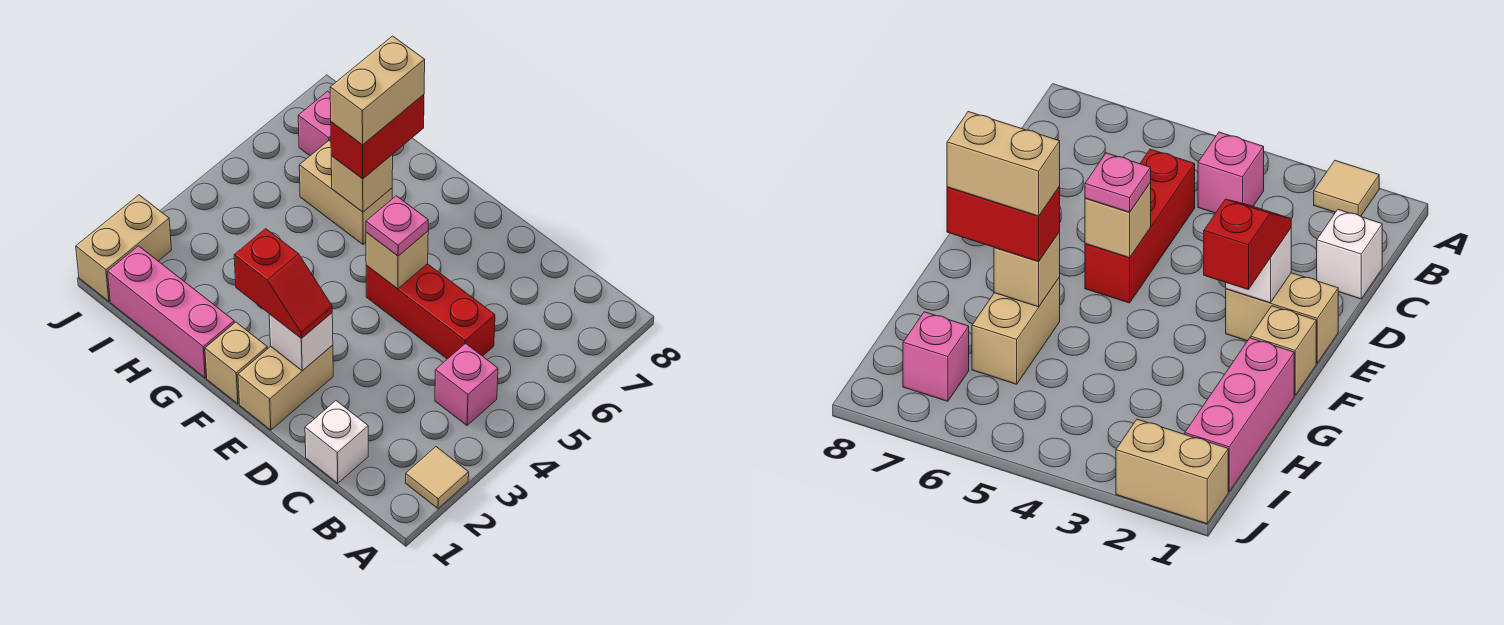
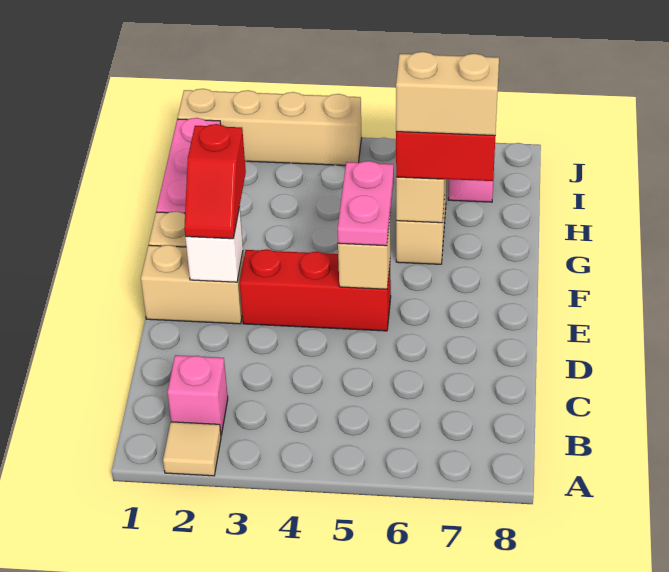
pink 1x1 brick [435,343,498,425] -> pink 1x1 brick moved to [167,355,228,435]
white 1x1 brick [305,401,368,483] -> none
red 1x3 brick [366,264,495,359] -> red 1x3 brick turned to [240,249,391,331]
pink 1x1 plate [366,196,428,256] -> pink 1x2 plate [338,161,394,246]
tan 1x2 brick [76,195,171,301] -> tan 1x4 brick [178,89,362,165]

